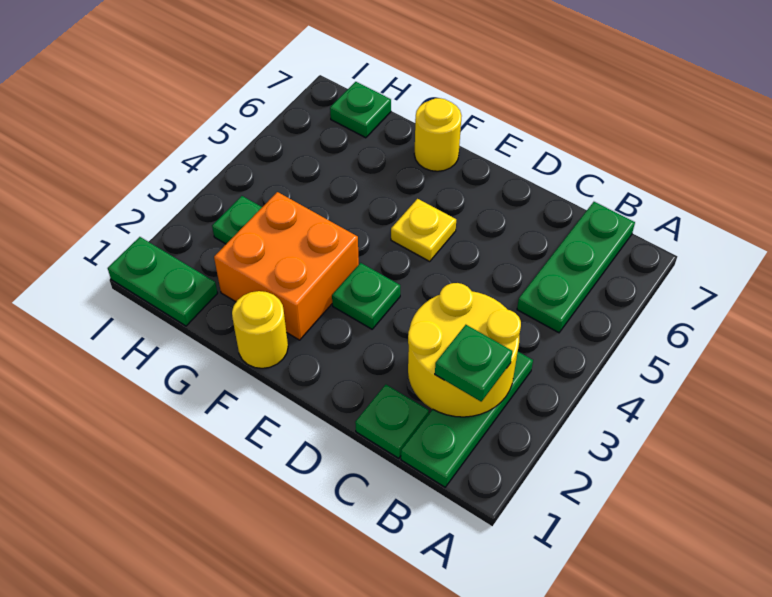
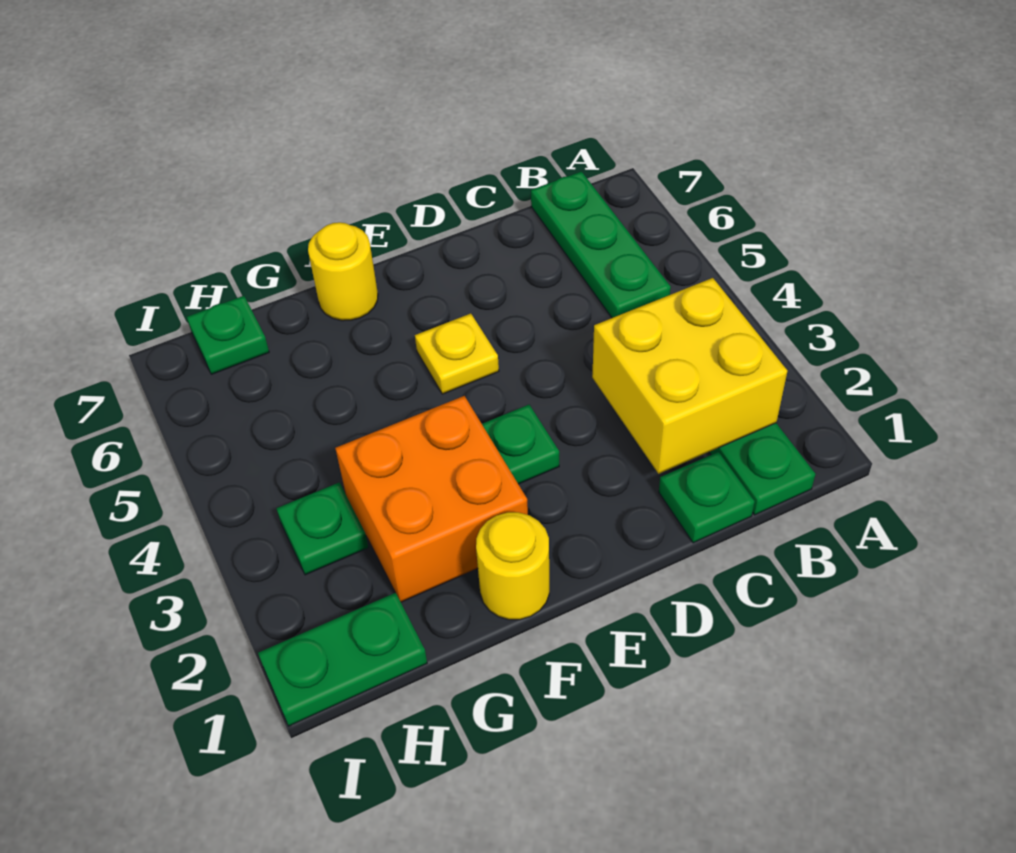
yellow 2x2 round brick [408,283,521,417] -> yellow 2x2 brick [592,278,787,474]
green 1x1 plate [435,325,512,401] -> none

